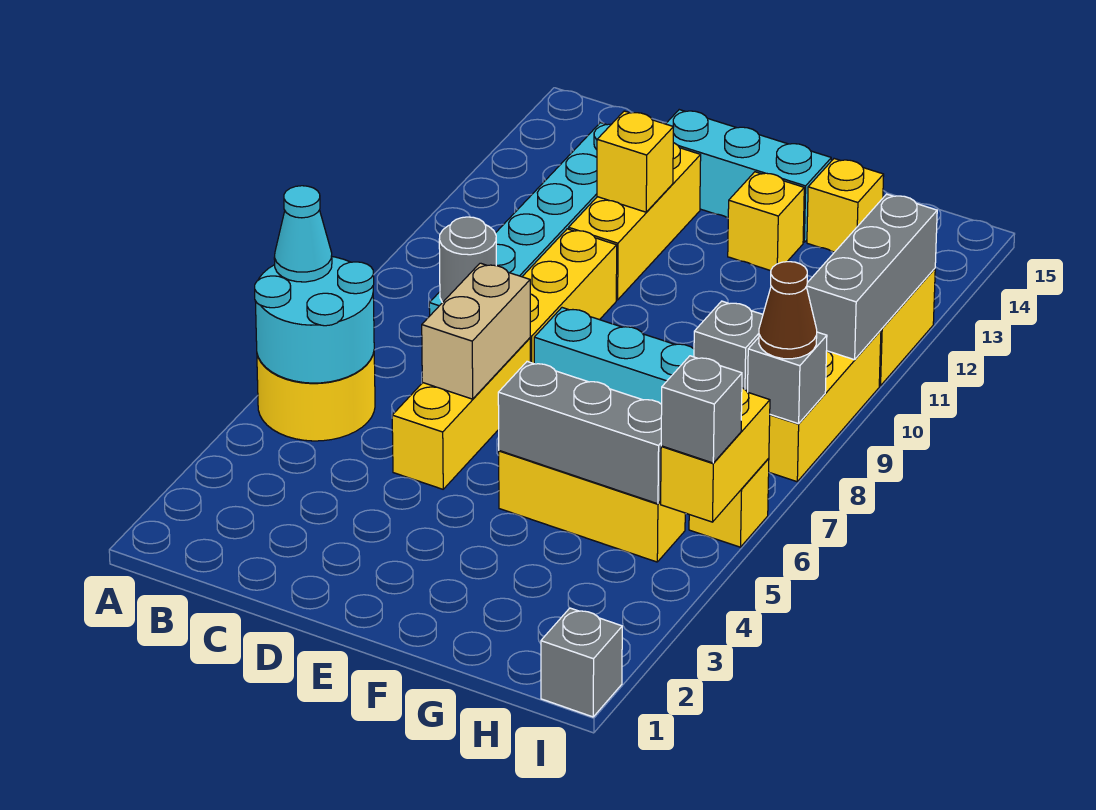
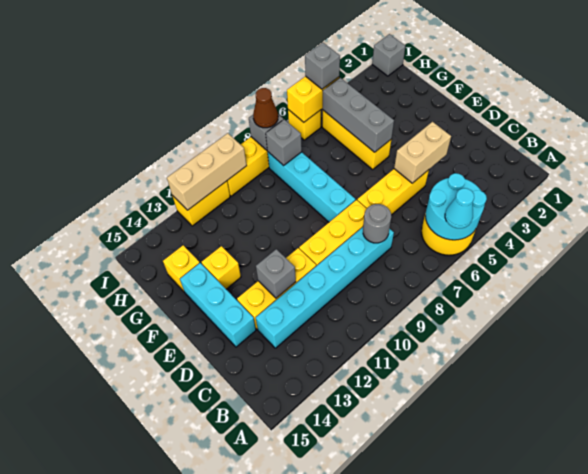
tan 1x2 brick [422,263,530,399] -> tan 1x2 brick moved to [394,122,451,183]
yellow 1x1 brick [597,111,673,212] -> grey 1x1 brick [256,249,296,298]
grey 1x3 brick [806,194,937,360] -> tan 1x3 brick [167,133,247,210]

